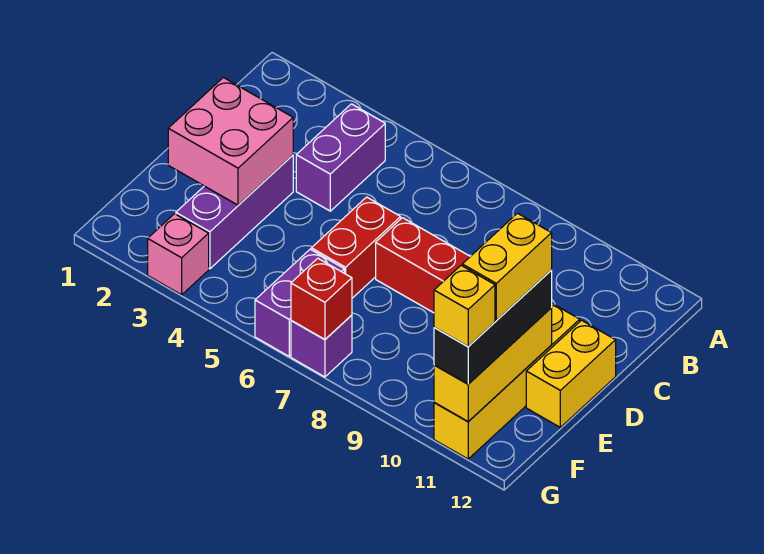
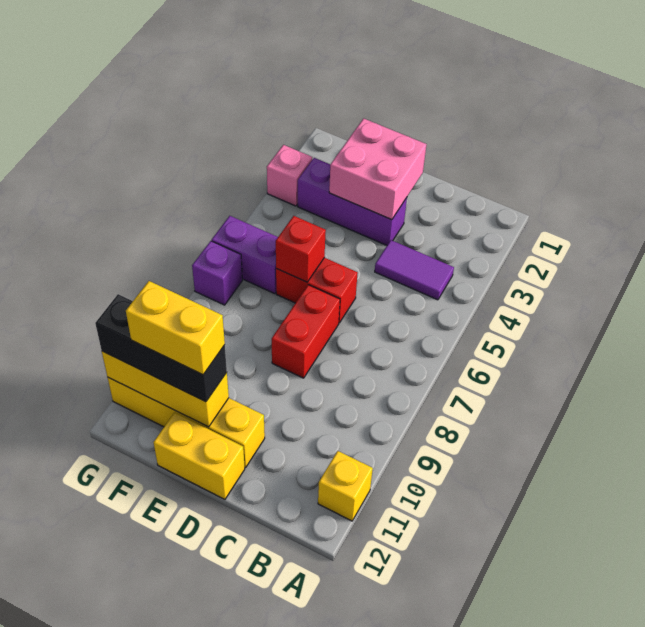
purple 1x2 brick [296,104,385,211] -> purple 1x2 tile [375,240,454,300]
red 1x1 brick [291,258,352,340] -> red 1x1 brick moved to [276,216,326,282]
yellow 1x1 brick [434,266,495,346] -> yellow 1x1 brick moved to [318,451,373,521]

